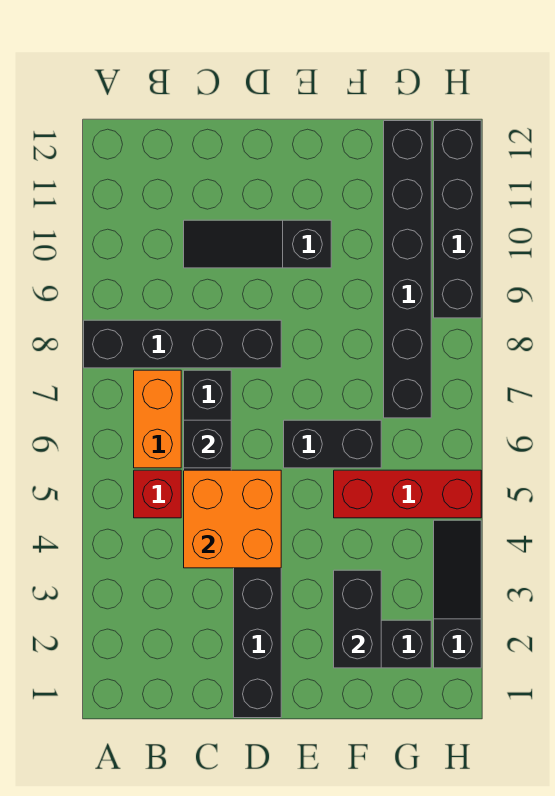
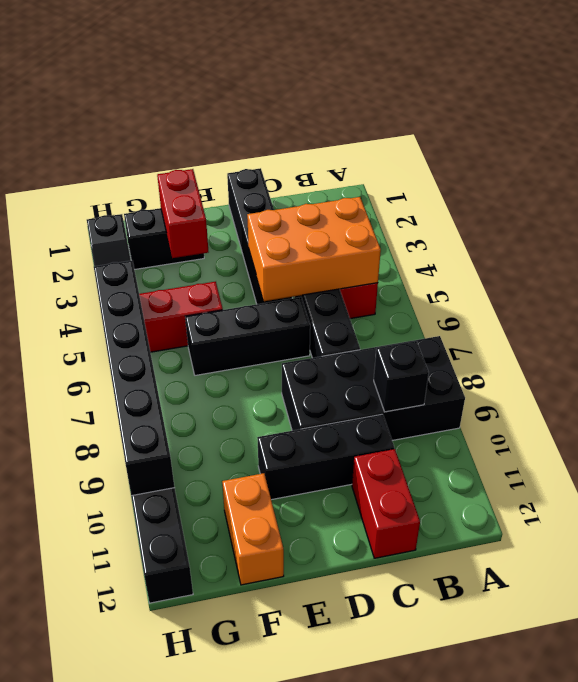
black 1x4 brick [84,320,281,368] -> black 2x4 brick [282,336,465,440]
orange 1x2 brick [134,370,181,468] -> orange 1x2 brick moved to [222,473,284,585]
orange 2x2 brick [184,470,281,568] -> orange 2x3 brick [247,197,381,301]
black 1x1 brick [184,420,231,468] -> black 1x1 brick moved to [374,341,429,412]
black 1x3 slope [184,220,331,268] -> black 1x3 brick [257,414,394,500]
none -> red 1x2 brick [352,449,420,558]
black 1x2 brick [284,420,381,468] -> black 1x3 brick [185,297,310,375]
black 1x2 brick [334,570,381,668] -> red 1x2 brick [157,169,208,258]
black 1x6 brick [384,121,431,418] -> black 1x6 brick moved to [94,261,175,496]

